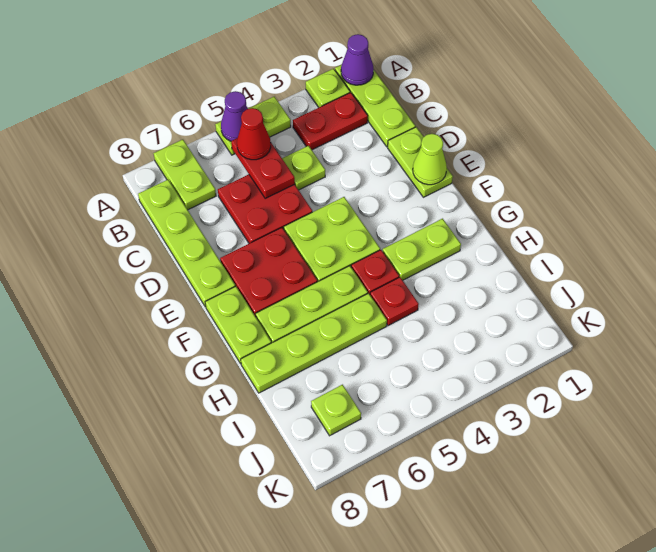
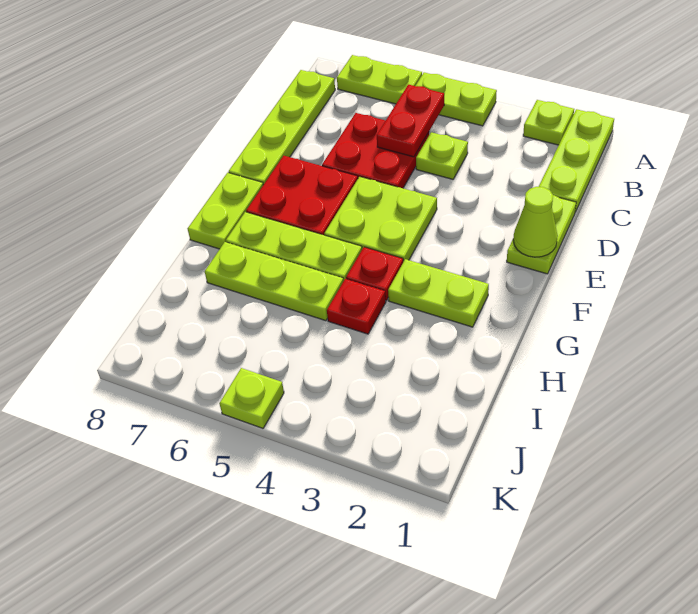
purple 1x1 cone [341,34,374,85] -> none
purple 1x1 cone [221,91,248,141] -> none
lime 1x2 plate [154,140,216,210] -> lime 1x2 plate turned to [337,55,422,104]
red 1x2 plate [293,93,368,150] -> none
red 1x1 cone [237,108,271,160] -> none
lime 1x4 plate [241,293,387,393] -> lime 1x3 plate [205,242,343,321]
lime 1x1 plate [311,385,361,436] -> lime 1x1 plate moved to [219,368,284,428]

